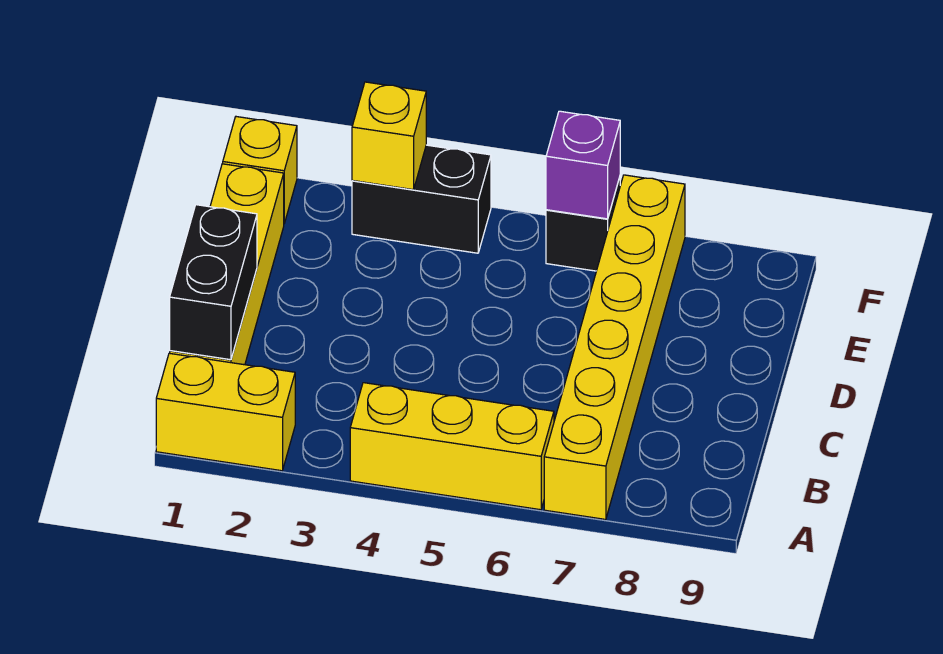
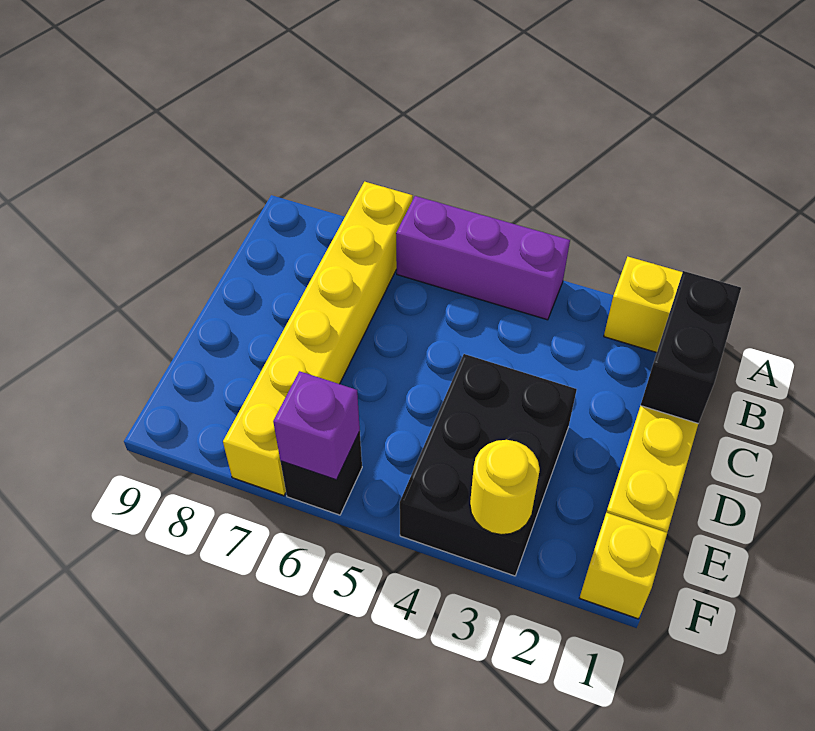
yellow 1x3 brick [350,383,554,510] -> purple 1x3 brick [396,196,570,320]
black 1x2 brick [352,145,491,253] -> black 2x3 brick [400,354,577,576]
yellow 1x1 brick [352,82,426,190] -> yellow 1x1 round brick [470,440,540,535]

